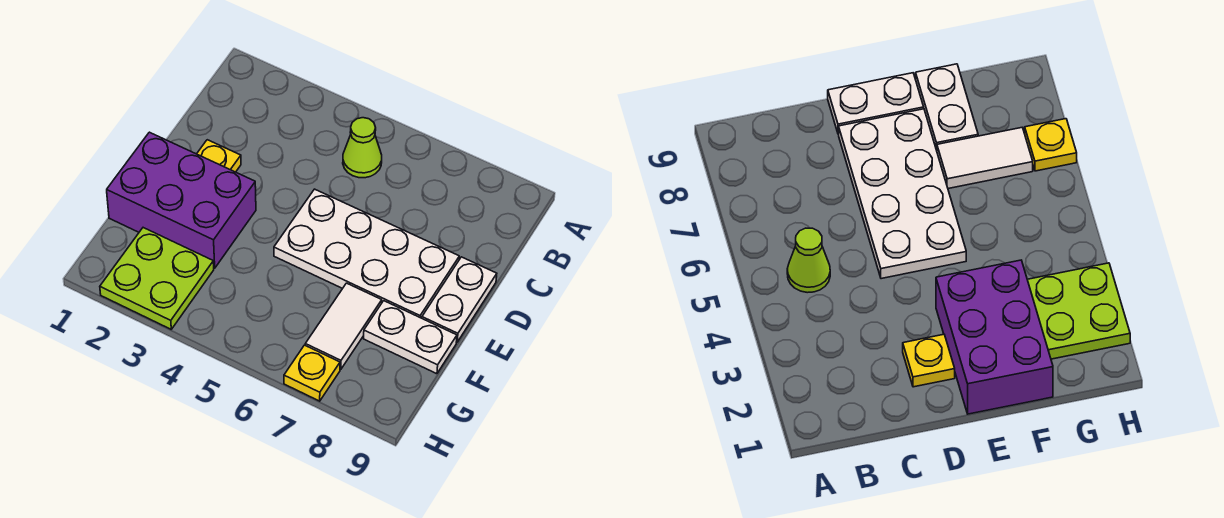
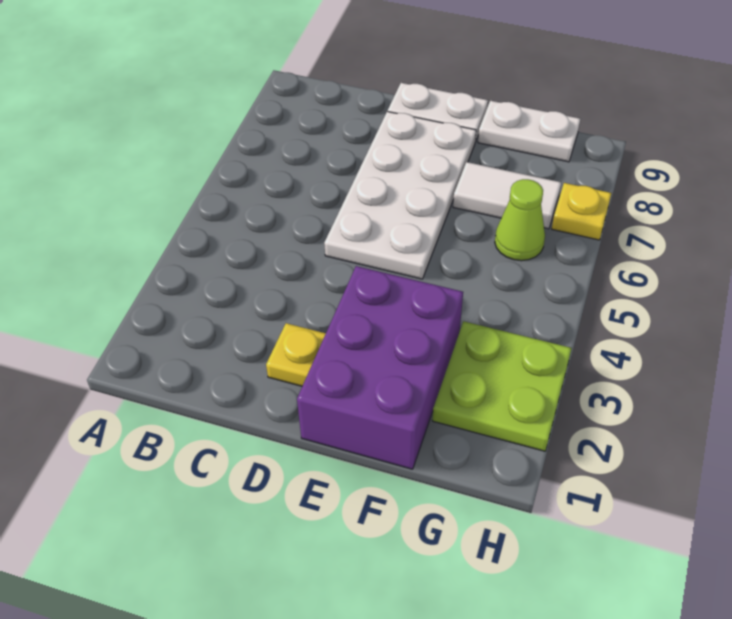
lime 1x1 cone [343,118,382,178] -> lime 1x1 cone moved to [495,179,545,261]
white 1x2 plate [364,301,457,374] -> white 1x2 plate turned to [478,101,580,162]

